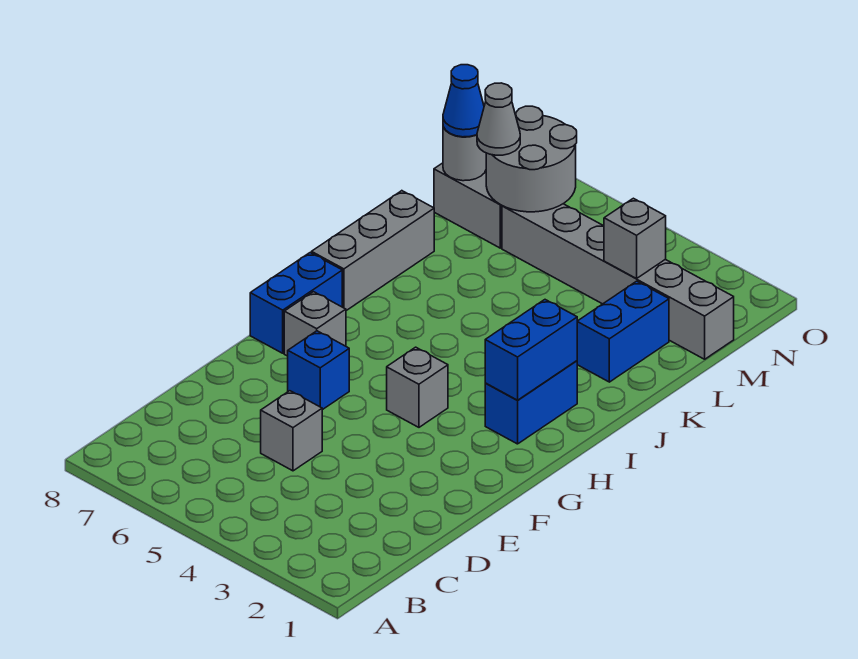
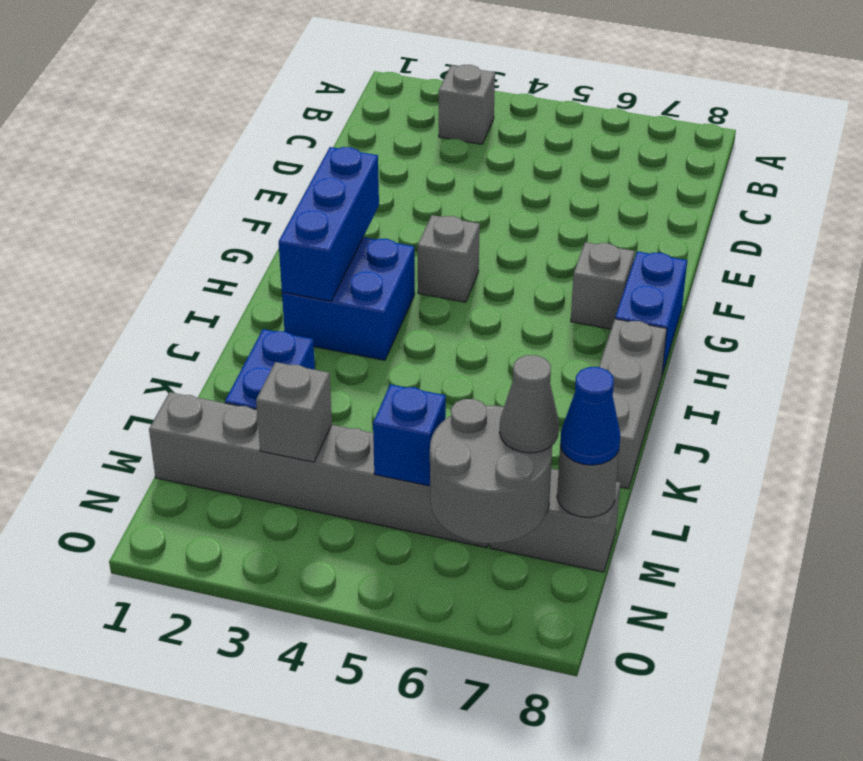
grey 1x1 brick [261,391,322,471] -> grey 1x1 brick moved to [439,65,495,144]
blue 1x1 brick [288,331,349,410] -> blue 1x1 brick moved to [373,384,446,486]
blue 1x2 brick [485,361,577,444] -> blue 2x2 brick [282,237,415,360]
blue 1x2 brick [485,300,577,400] -> blue 1x3 brick [279,147,379,301]

